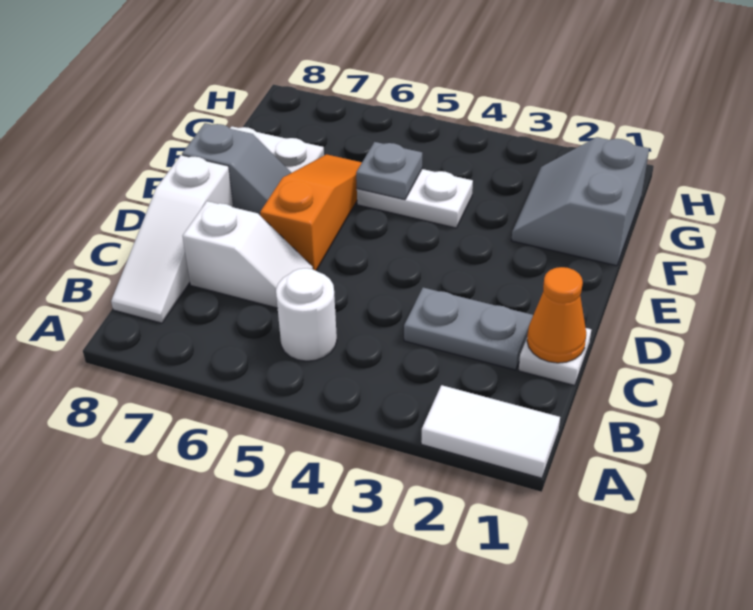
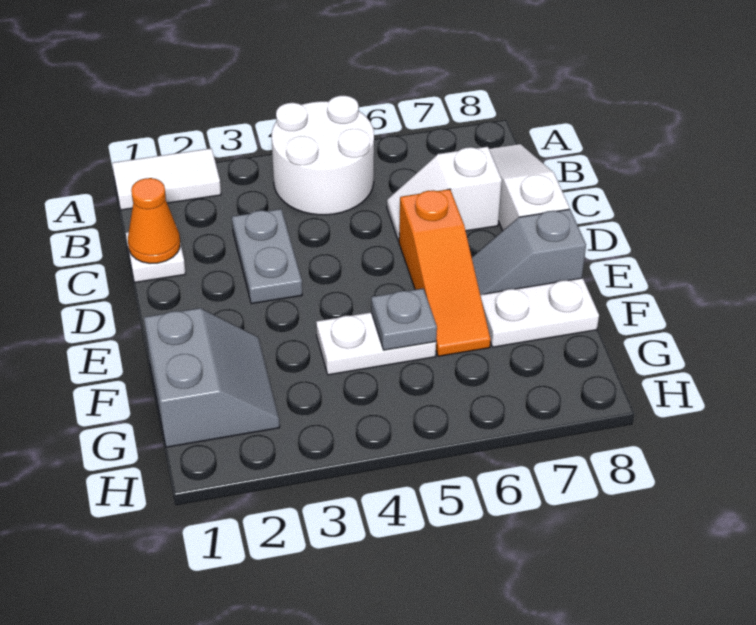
white 1x1 round brick [276,268,337,361] -> white 2x2 round brick [272,96,374,215]
grey 1x2 plate [404,288,533,370] -> grey 1x2 plate turned to [232,209,302,304]

